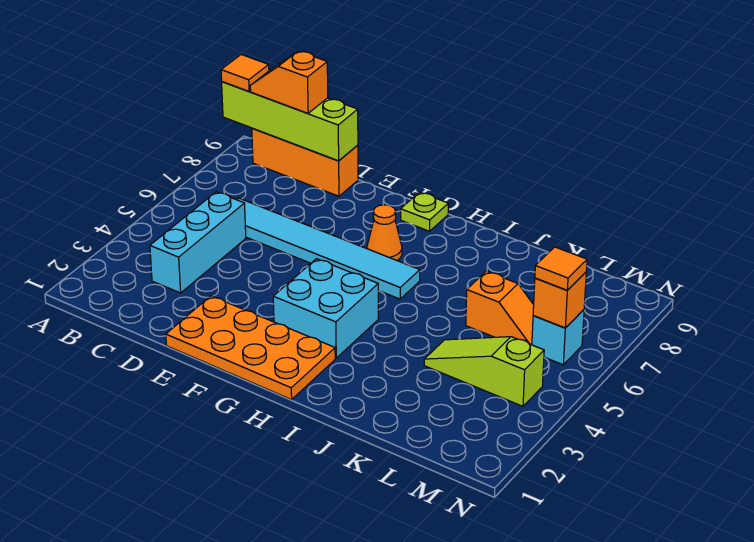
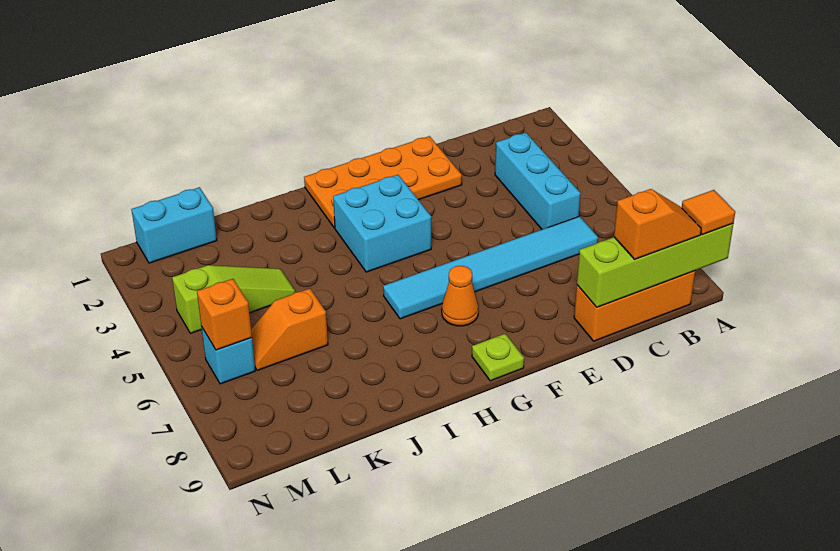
none -> cyan 1x2 brick [131,187,217,263]
orange 1x1 tile [535,247,587,290] -> none

